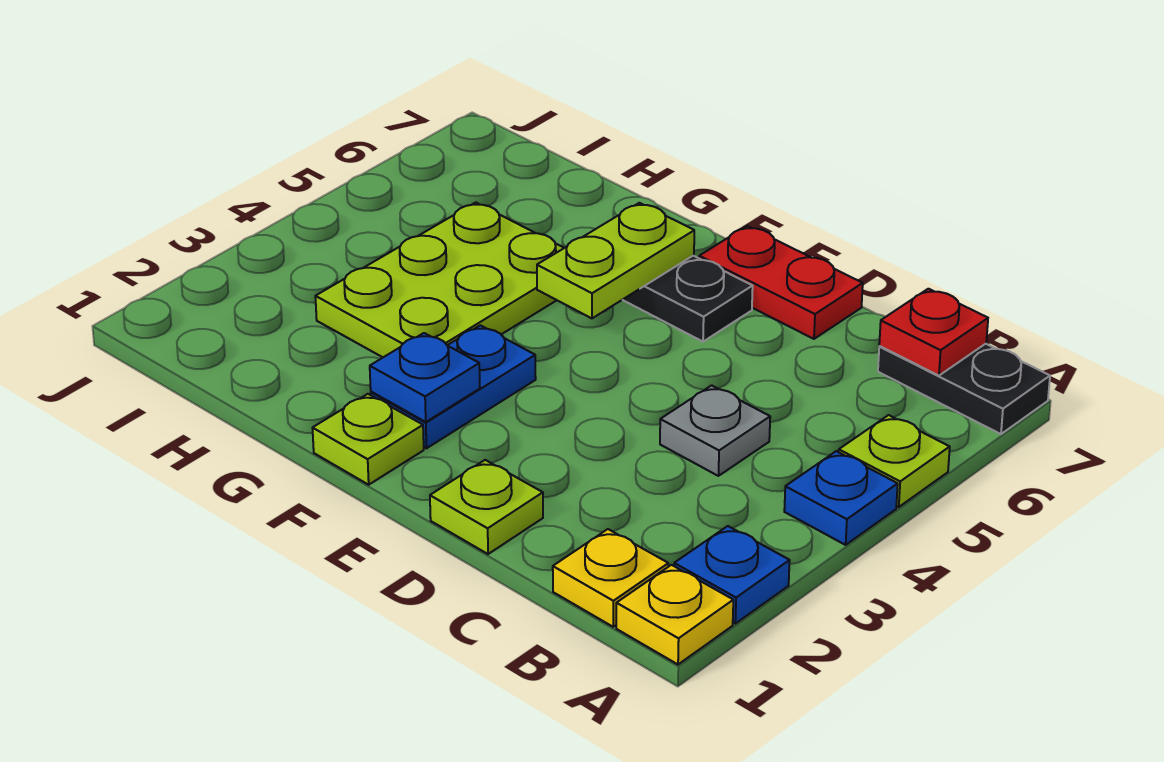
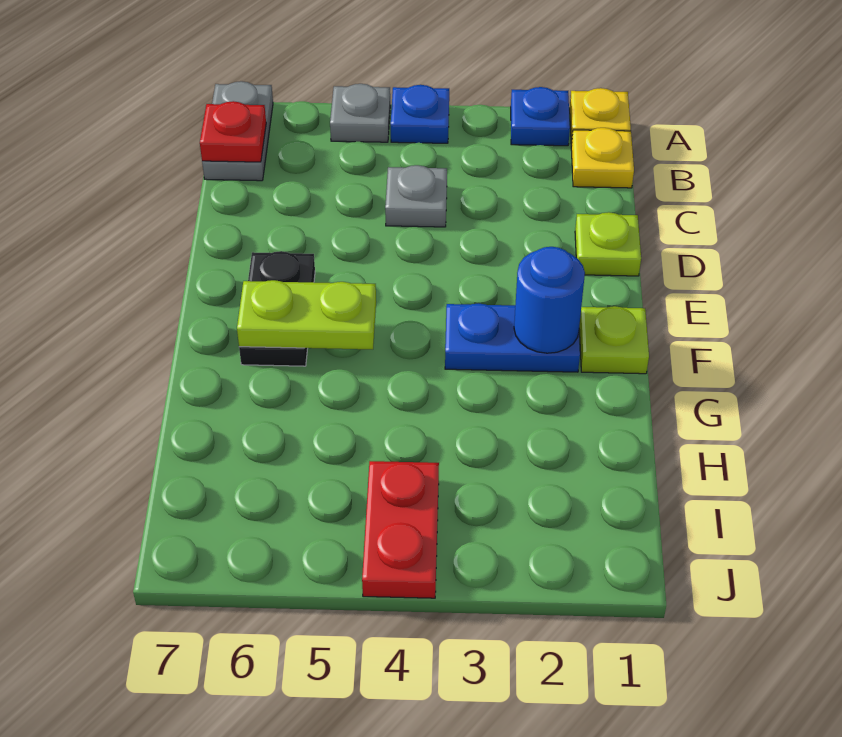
lime 1x1 plate [839,415,950,507] -> grey 1x1 plate [330,84,390,142]
black 1x2 plate [878,344,1050,434] -> grey 1x2 plate [202,81,273,181]
red 1x2 plate [699,226,863,339] -> red 1x2 plate moved to [362,461,439,598]
blue 1x1 plate [370,333,480,422] -> blue 1x1 round brick [514,247,585,353]
lime 2x3 plate [315,203,564,357] -> none

